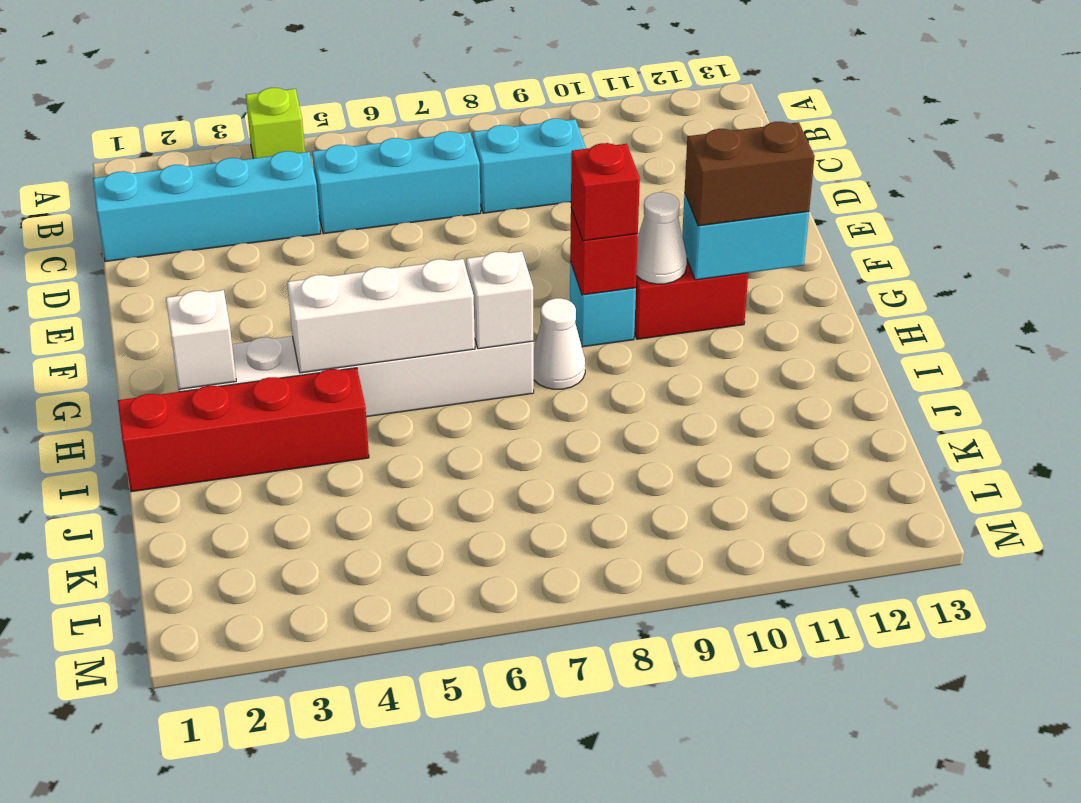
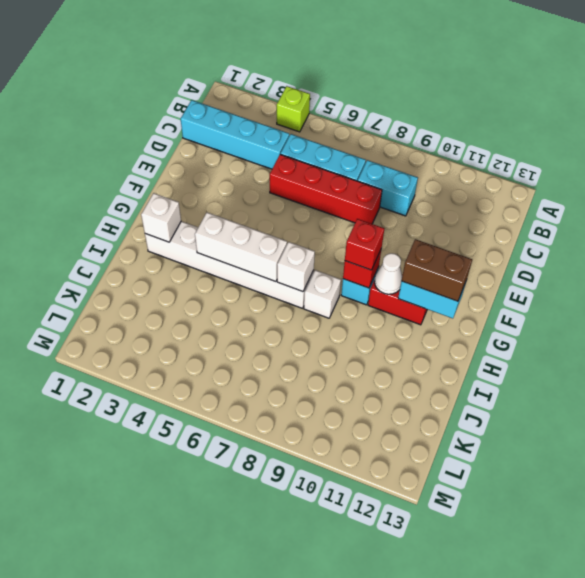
white 1x1 cone [534,298,585,389] -> white 1x1 brick [304,270,341,318]
red 1x4 brick [118,368,369,492] -> red 1x4 brick moved to [270,154,382,224]

